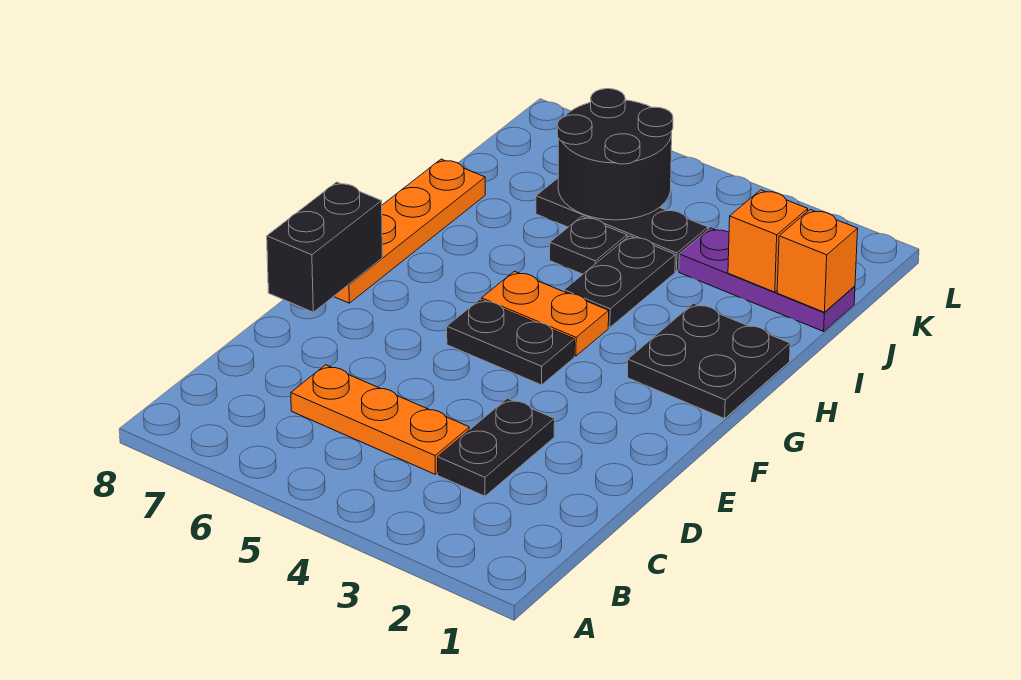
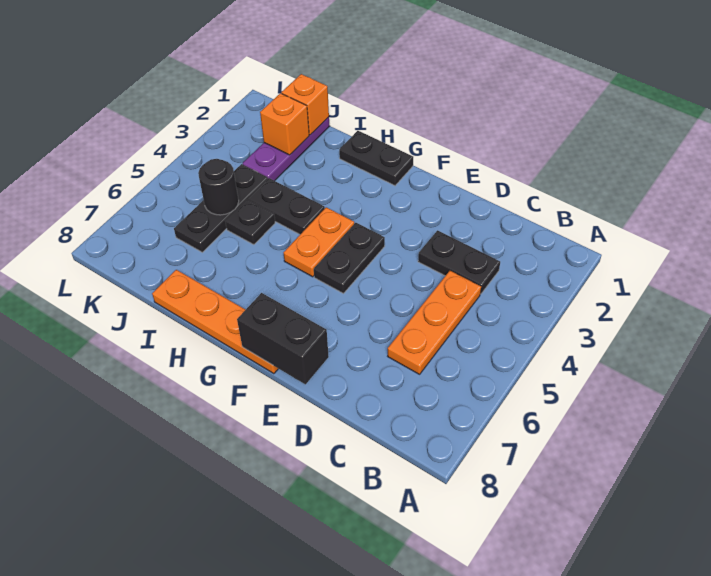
black 2x2 plate [627,303,790,419] -> black 1x2 plate [339,131,413,186]
black 2x2 round brick [557,89,673,220] -> black 1x1 round brick [198,159,239,215]

